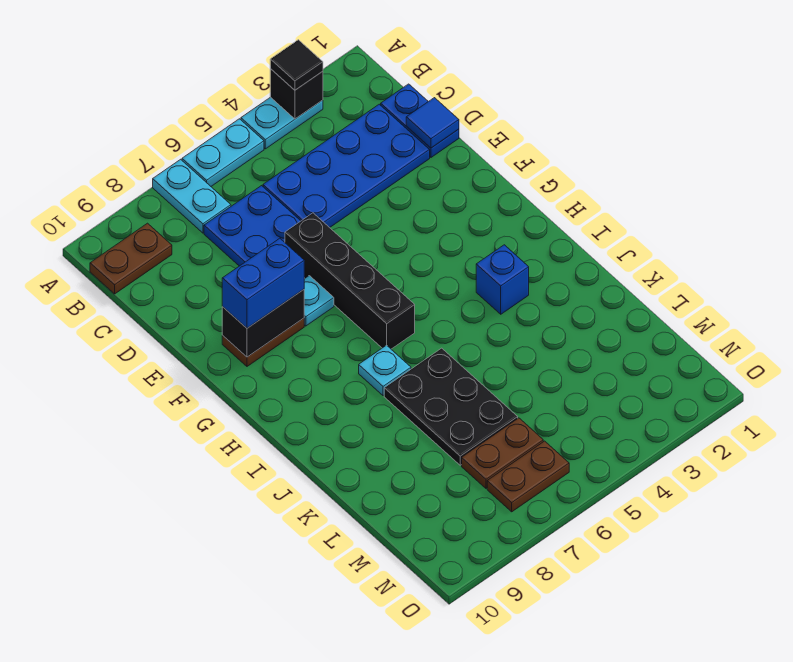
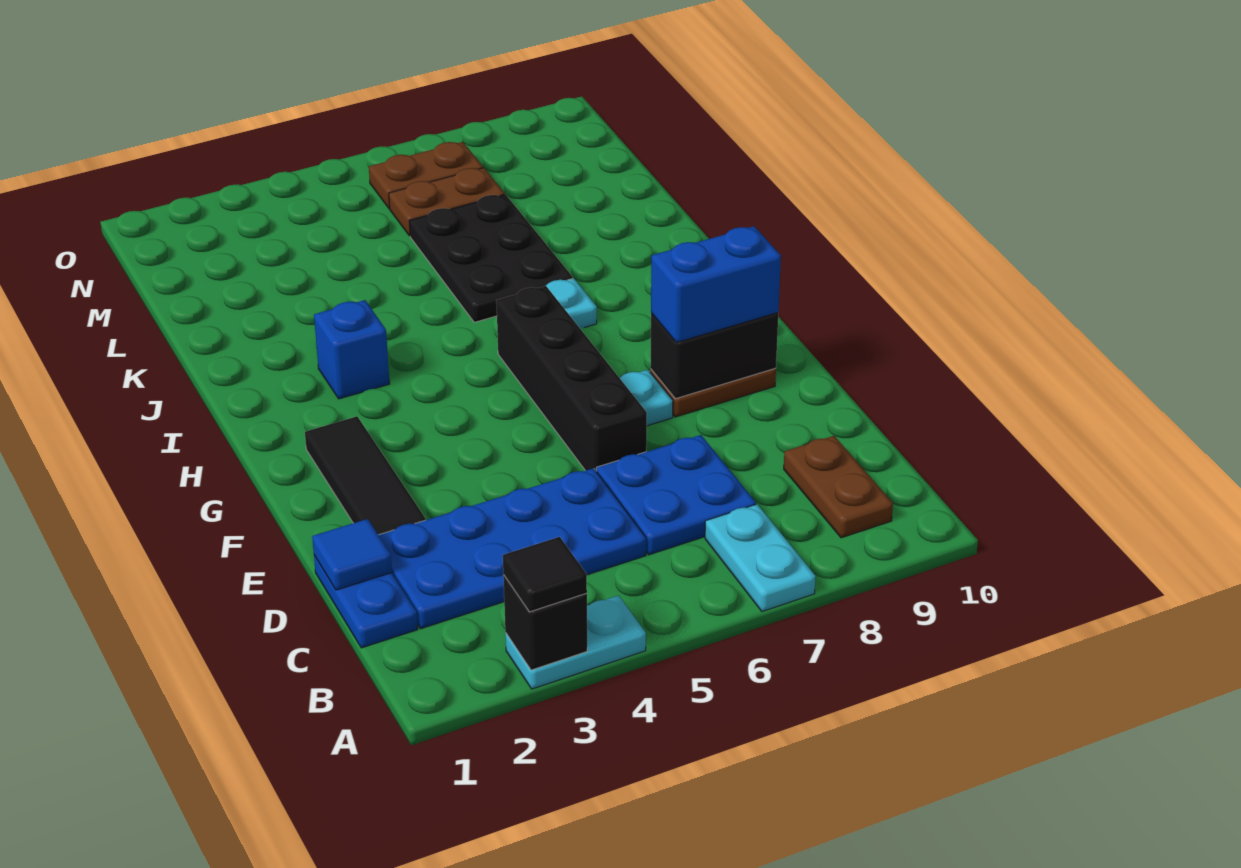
cyan 1x2 plate [182,119,264,186] -> none
brown 1x2 plate [90,223,172,294] -> brown 1x2 plate turned to [784,436,893,538]
none -> black 1x3 tile [305,416,426,535]

